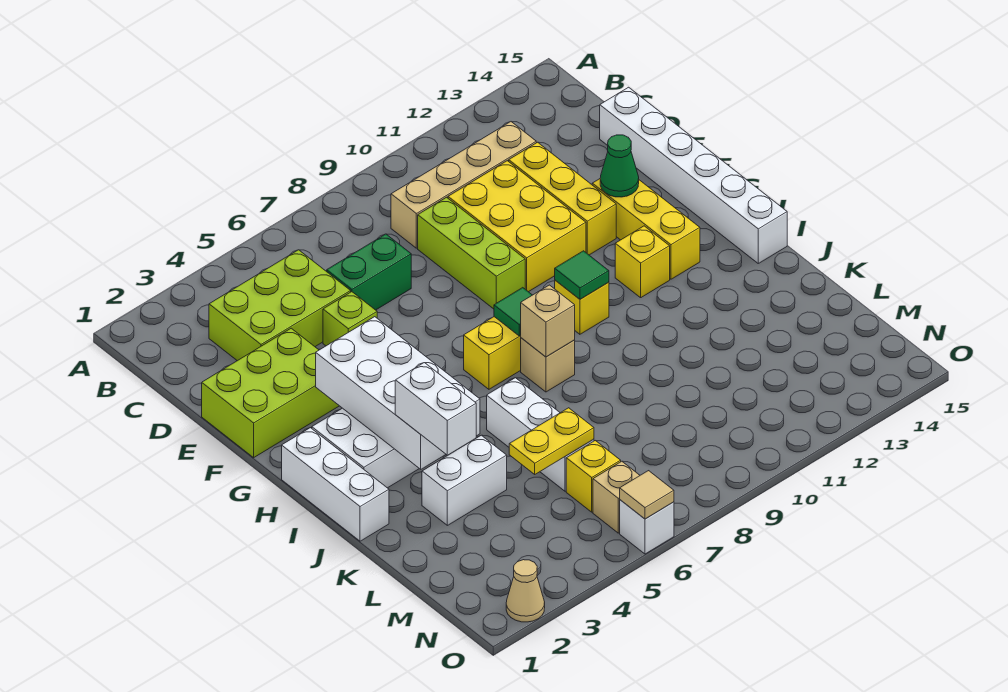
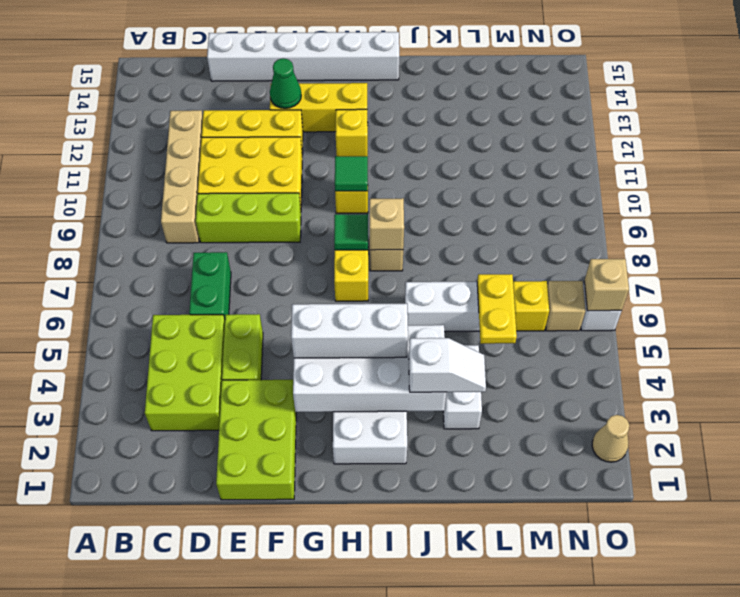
lime 1x1 brick [323,292,377,346] -> lime 1x2 brick [222,314,263,380]
white 1x3 brick [282,428,389,541] -> white 1x3 brick moved to [291,304,408,358]
white 1x2 brick [395,363,476,455] -> white 1x2 slope [409,338,486,392]
tan 1x1 tile [620,471,674,519] -> tan 1x1 brick [584,259,629,311]

